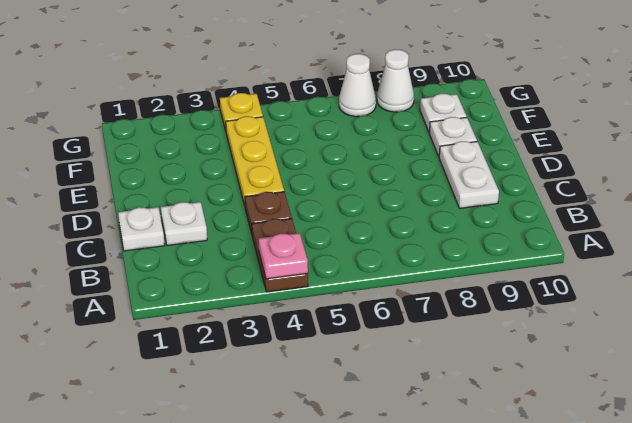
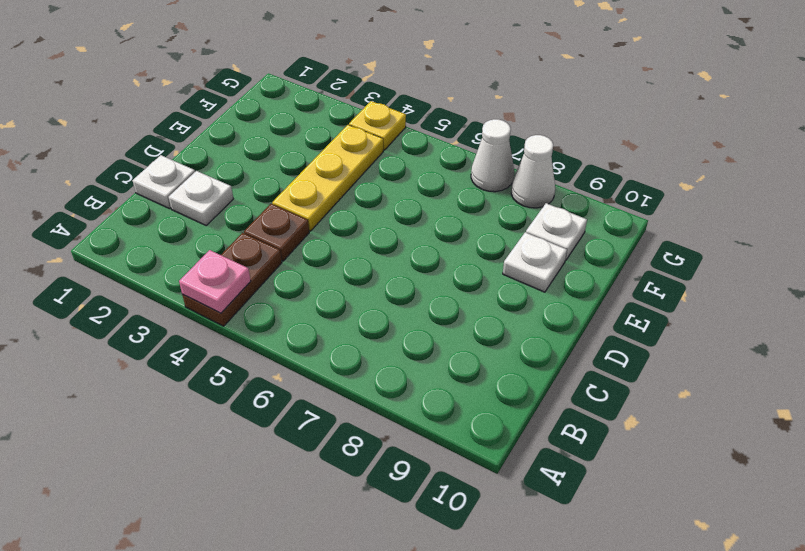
white 1x2 plate [439,141,499,208] -> none

